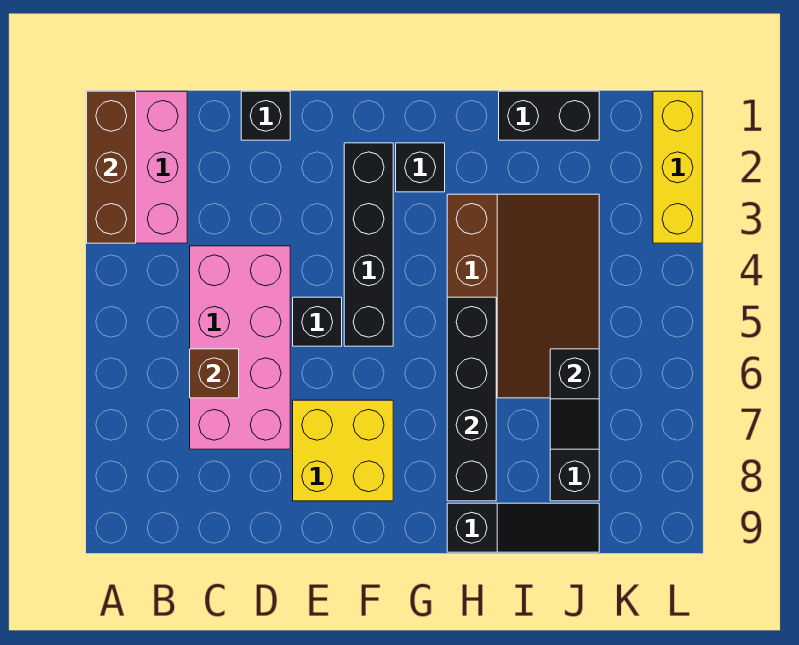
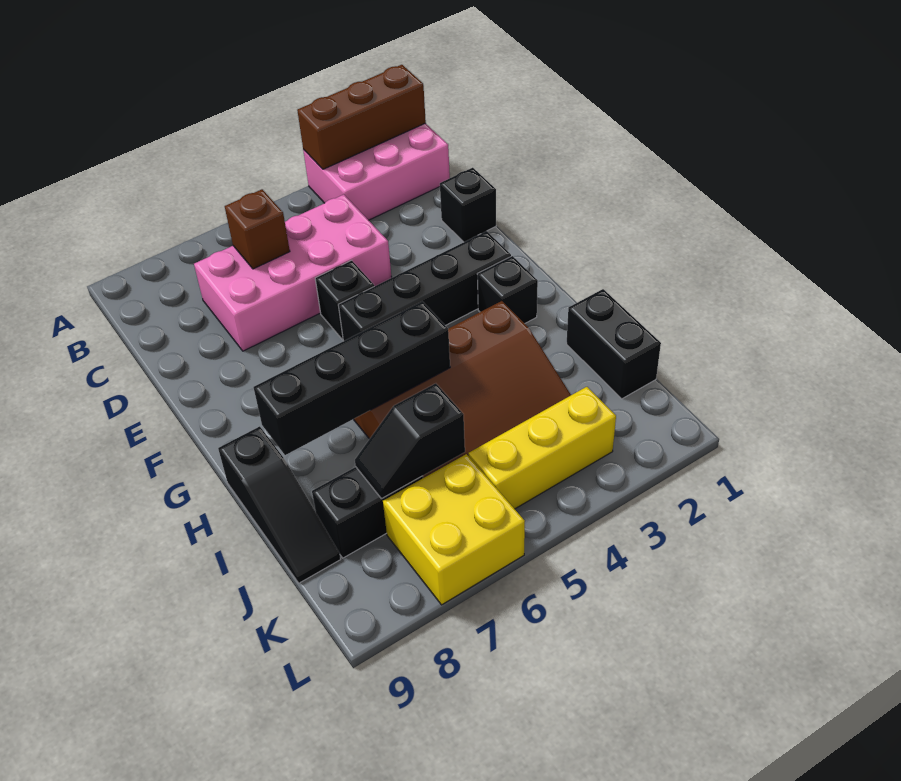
yellow 2x2 brick [293,400,393,501] -> yellow 2x2 brick moved to [383,454,525,605]
yellow 1x3 brick [653,91,702,243] -> yellow 1x3 brick moved to [468,387,616,509]

